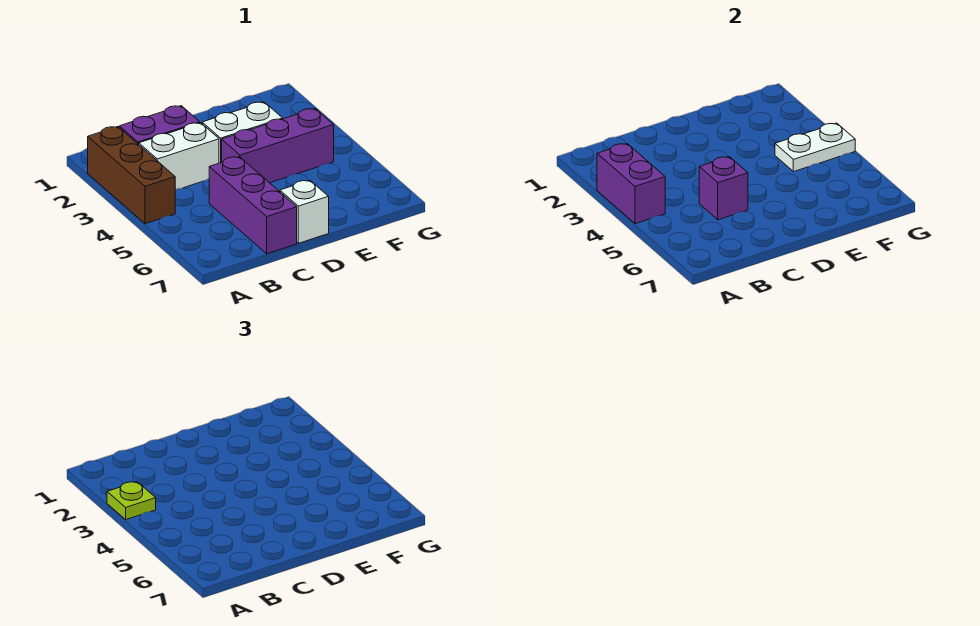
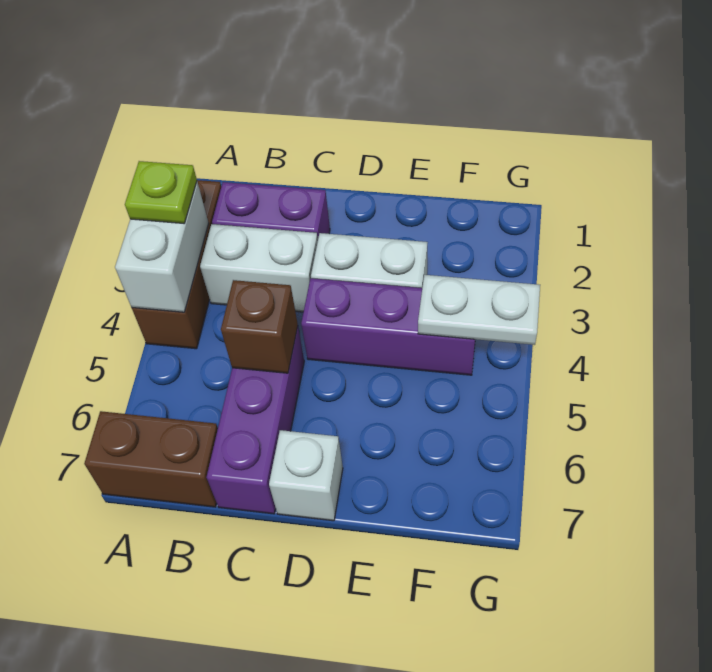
purple 1x2 brick [597,144,665,224] -> white 1x2 brick [115,182,209,312]
none -> brown 1x2 brick [84,411,218,507]
purple 1x1 brick [699,157,748,220] -> brown 1x1 brick [221,280,298,373]

